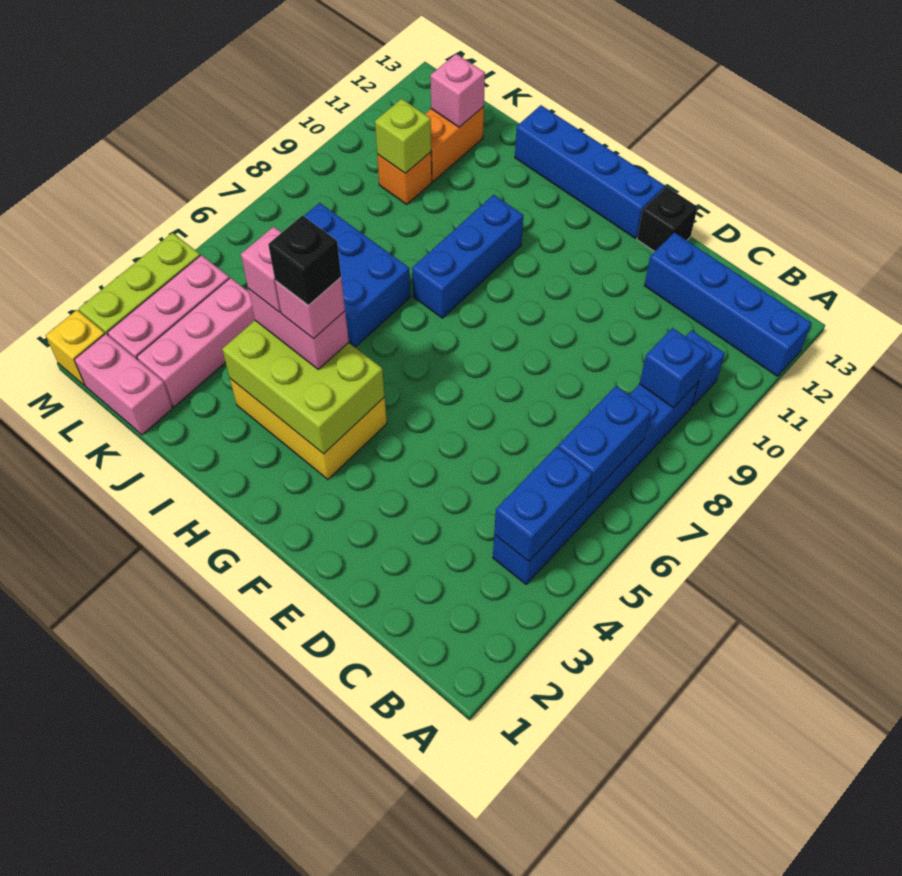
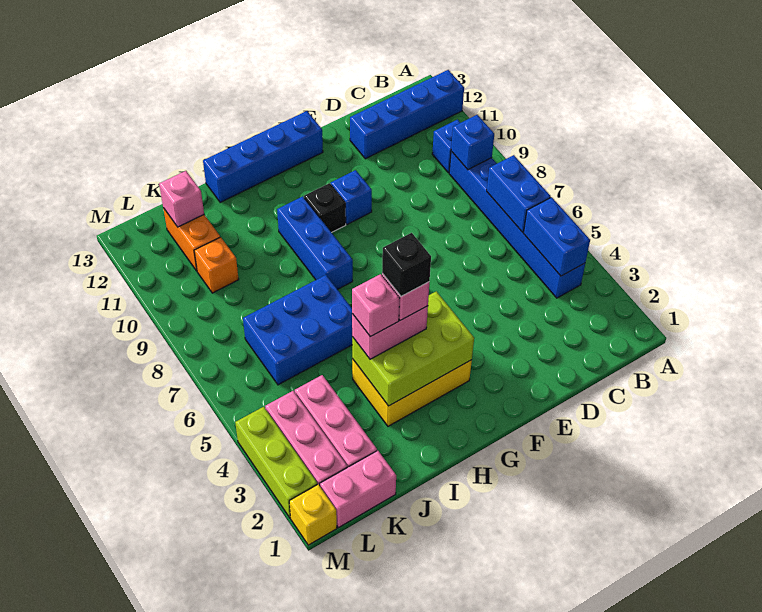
black 1x1 brick [637,187,698,251] -> black 1x1 brick moved to [304,183,346,233]
none -> blue 1x1 brick [331,170,372,225]
lime 1x1 brick [375,99,431,174] -> none

